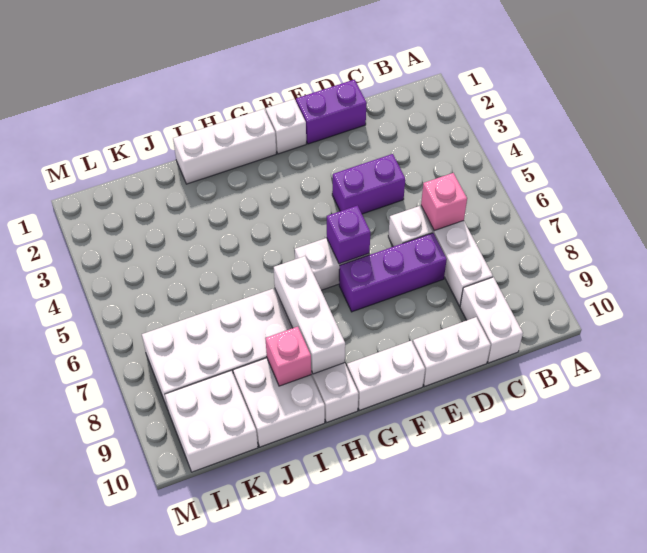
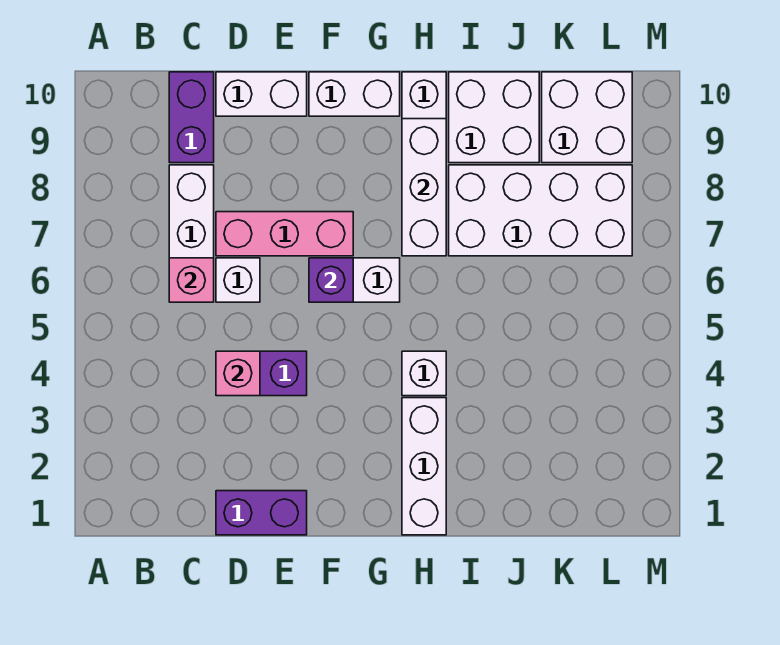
white 1x2 brick [460,277,523,363] -> purple 1x2 brick [169,72,214,163]
purple 1x3 brick [339,233,447,312] -> pink 1x3 brick [216,212,353,256]
white 1x1 brick [266,99,306,154] -> white 1x1 brick moved to [402,351,446,396]
white 1x3 brick [173,109,276,184] -> white 1x3 brick turned to [402,398,446,535]
pink 1x1 brick [265,327,312,386] -> pink 1x1 brick moved to [216,351,260,396]

